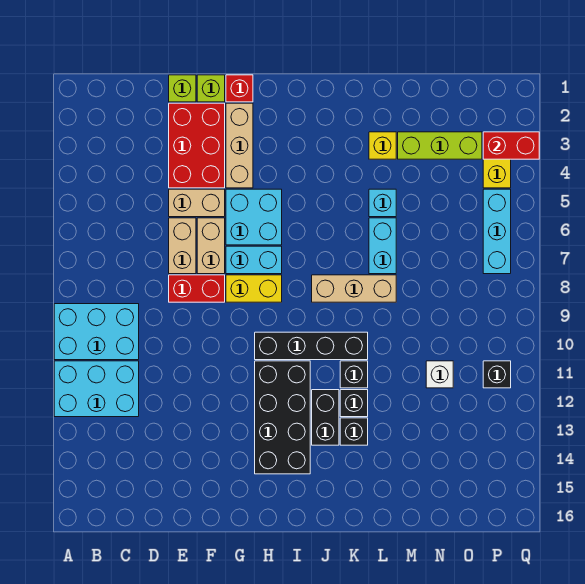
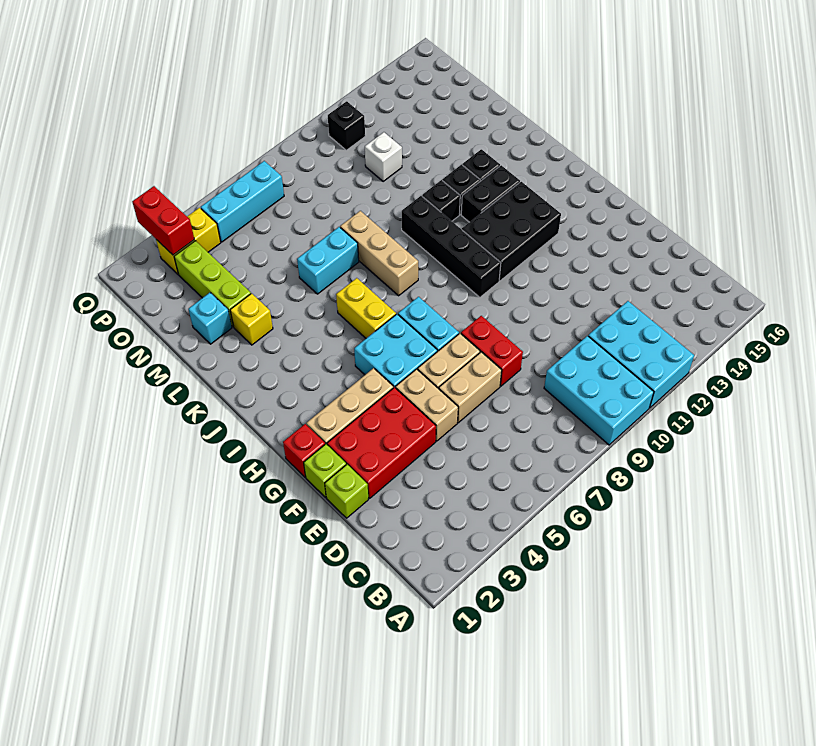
yellow 1x2 brick [226,275,282,302] -> yellow 1x2 brick moved to [336,278,396,338]
black 2x4 brick [255,361,310,474] -> black 2x3 brick [462,182,561,281]
cyan 1x1 brick [369,189,396,217] -> cyan 1x1 brick moved to [188,293,232,344]

